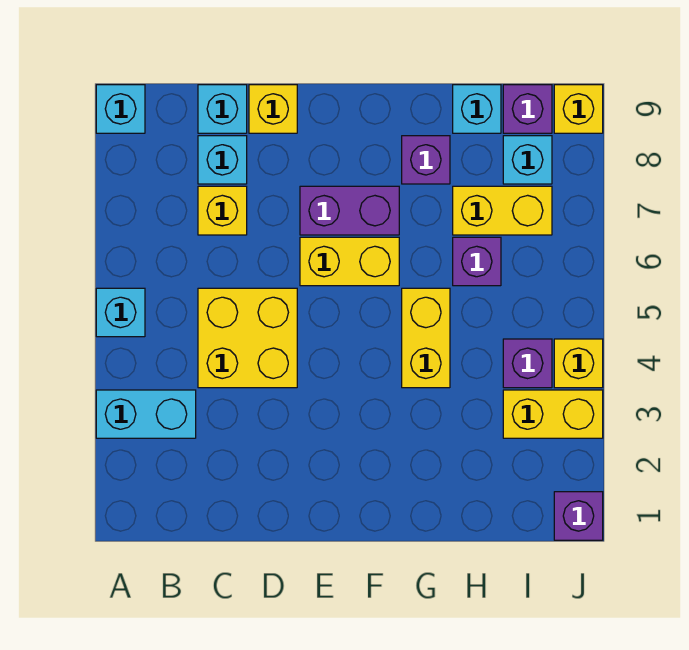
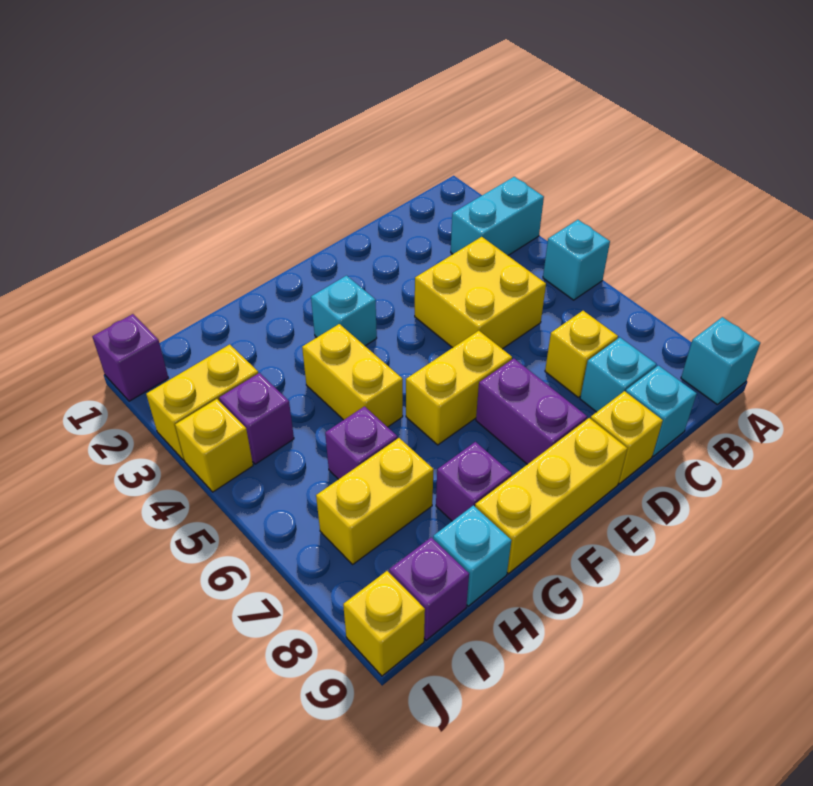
purple 1x2 brick [300,186,399,235] -> purple 1x2 brick turned to [476,359,587,464]
none -> yellow 1x3 brick [475,418,627,574]
cyan 1x1 brick [503,136,552,184] -> cyan 1x1 brick moved to [311,276,377,346]

